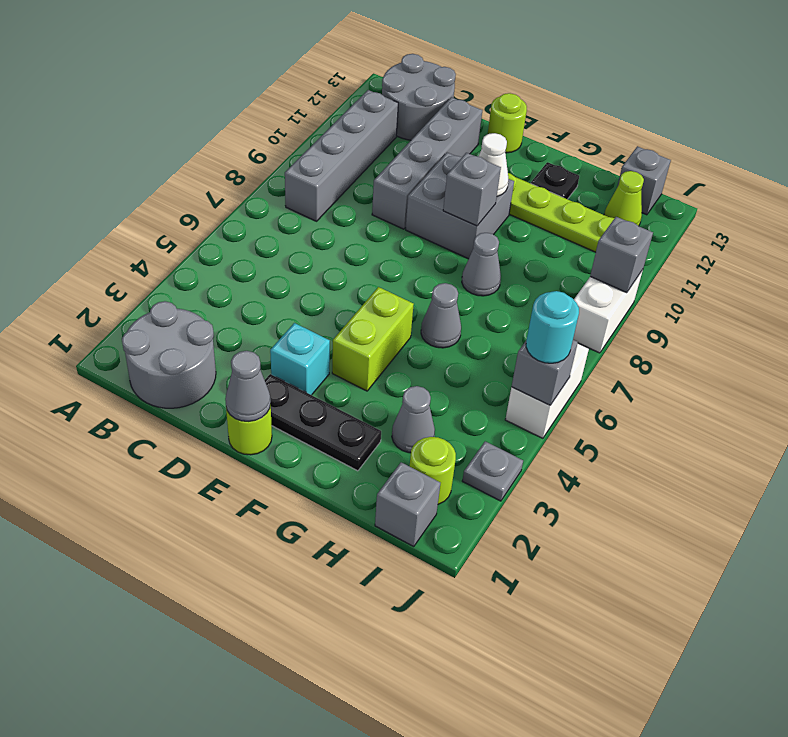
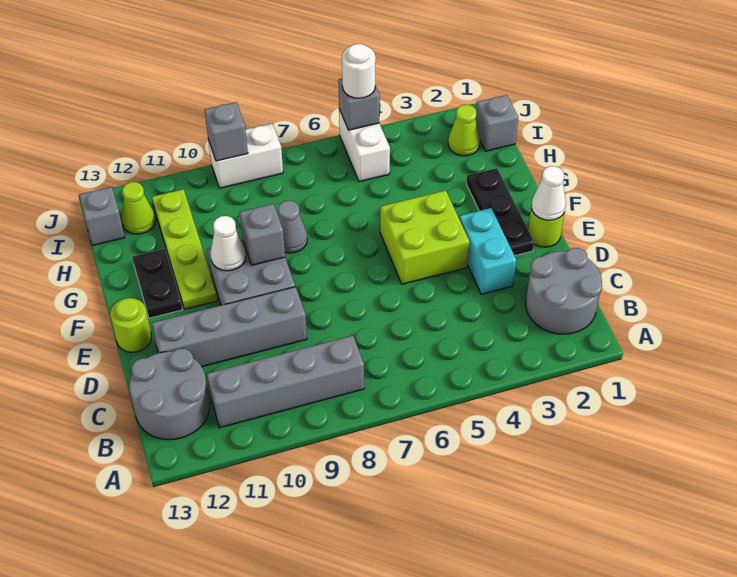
grey 1x1 cone [225,351,271,421] -> white 1x1 cone [531,166,566,220]
cyan 1x1 brick [270,323,330,395] -> cyan 1x2 brick [459,208,517,294]
lime 1x2 brick [332,287,414,391] -> lime 2x2 brick [380,190,469,284]
grey 1x1 cone [421,283,461,348] -> none
black 1x1 plate [531,162,579,199] -> black 1x2 plate [132,249,182,318]
grey 1x1 cone [392,386,435,453] -> none
lime 1x1 round brick [410,437,456,504] -> lime 1x1 cone [448,105,480,156]
grey 1x1 plate [462,441,523,501] -> none
white 1x2 brick [505,344,589,438] -> white 1x2 brick turned to [339,109,390,182]
cyan 1x1 round brick [526,291,579,363] -> white 1x1 round brick [342,44,376,98]

